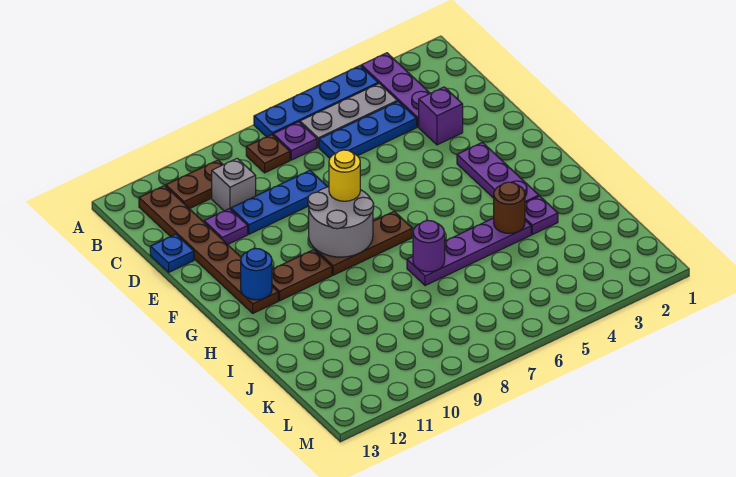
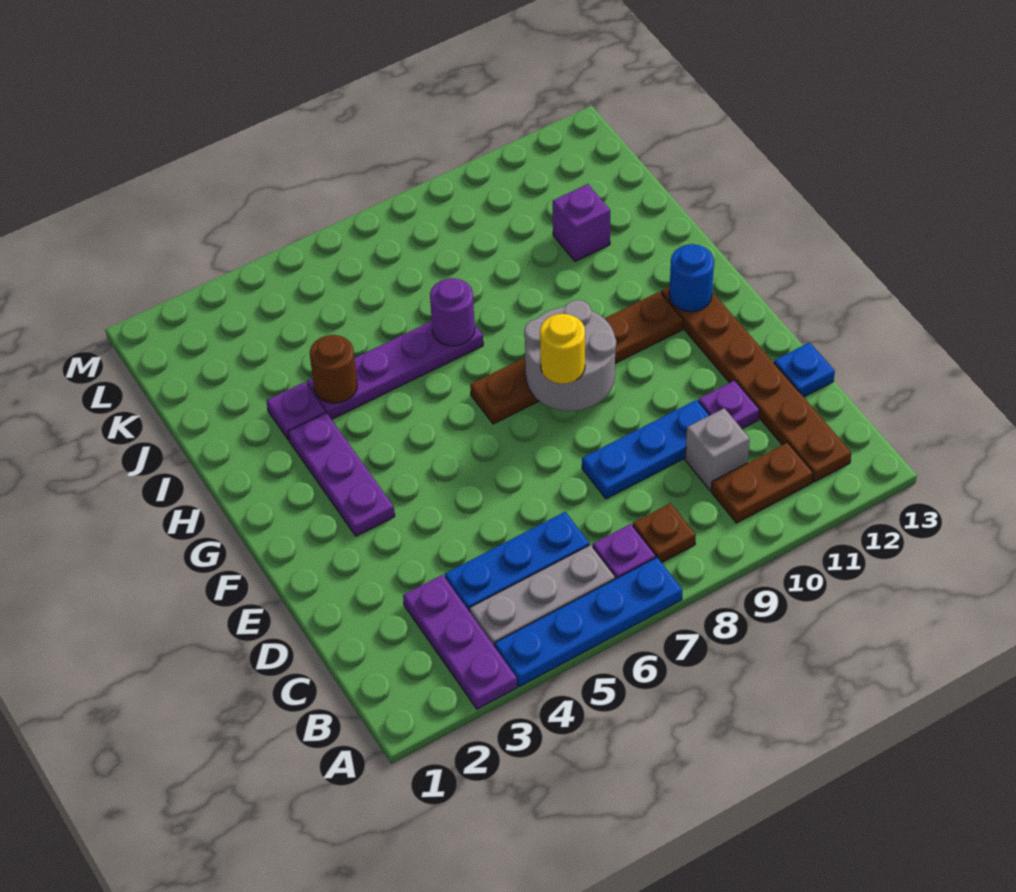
purple 1x1 brick [419,87,463,145] -> purple 1x1 brick moved to [553,184,610,261]

